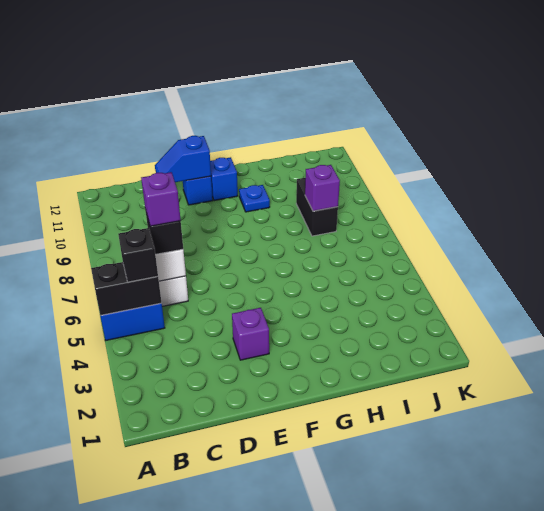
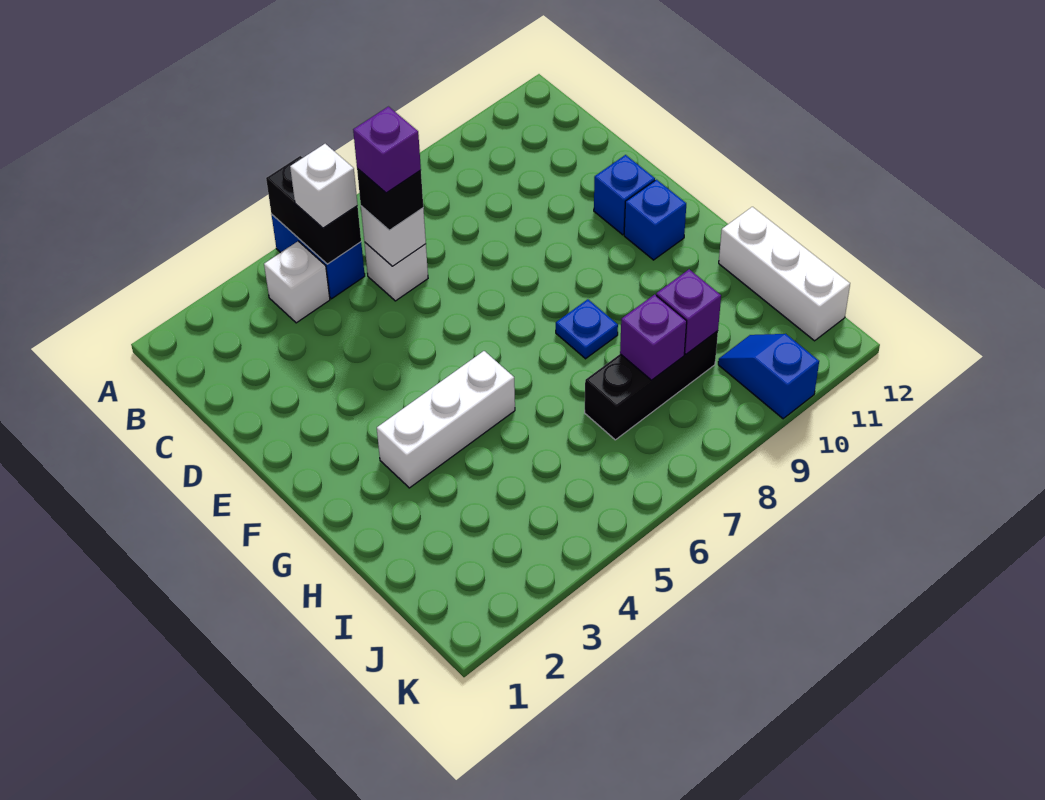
none -> white 1x1 brick [264,241,330,323]
black 1x1 brick [118,228,158,282] -> white 1x1 brick [290,144,357,228]
blue 1x2 slope [155,136,211,182] -> blue 1x2 slope moved to [718,334,819,419]
purple 1x1 brick [232,308,269,360] -> purple 1x1 brick moved to [656,269,721,354]
none -> white 1x3 brick [377,351,515,488]
blue 1x1 plate [239,185,270,212] -> blue 1x1 plate moved to [556,299,618,359]
none -> white 1x3 brick [719,207,850,341]
black 1x2 brick [296,178,338,236] -> black 1x3 brick [585,331,718,440]

